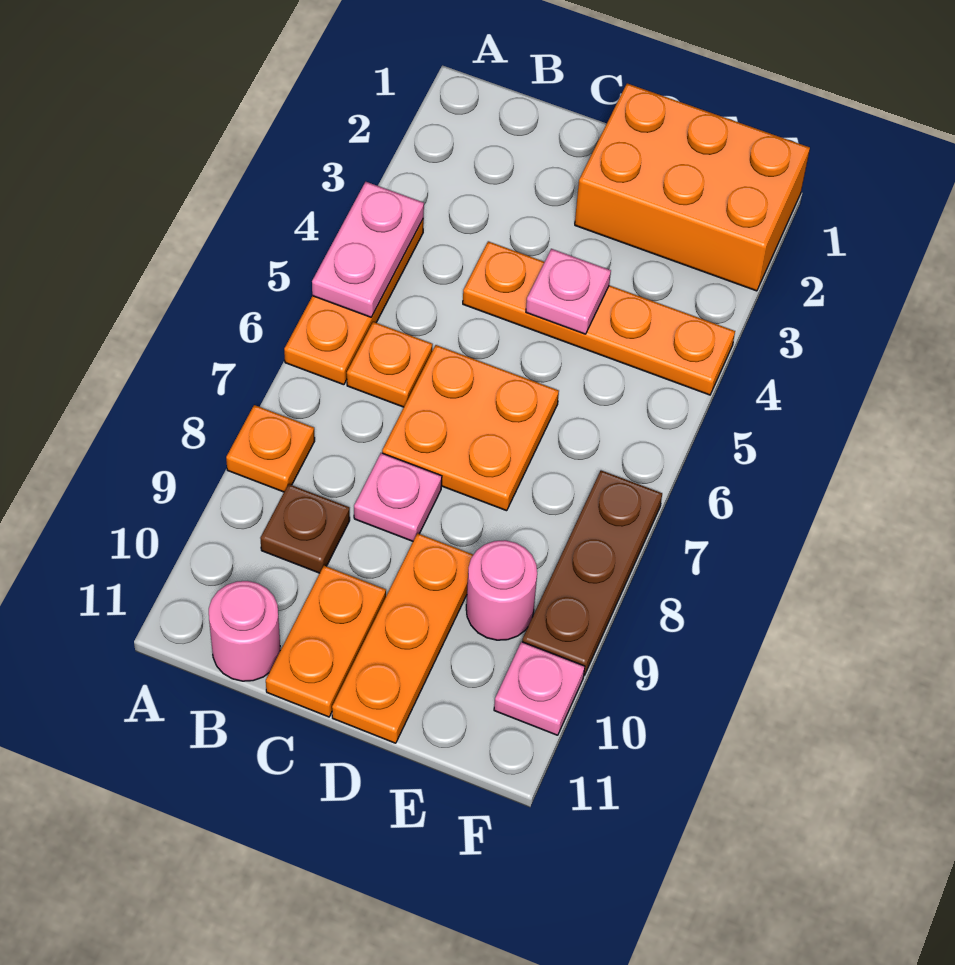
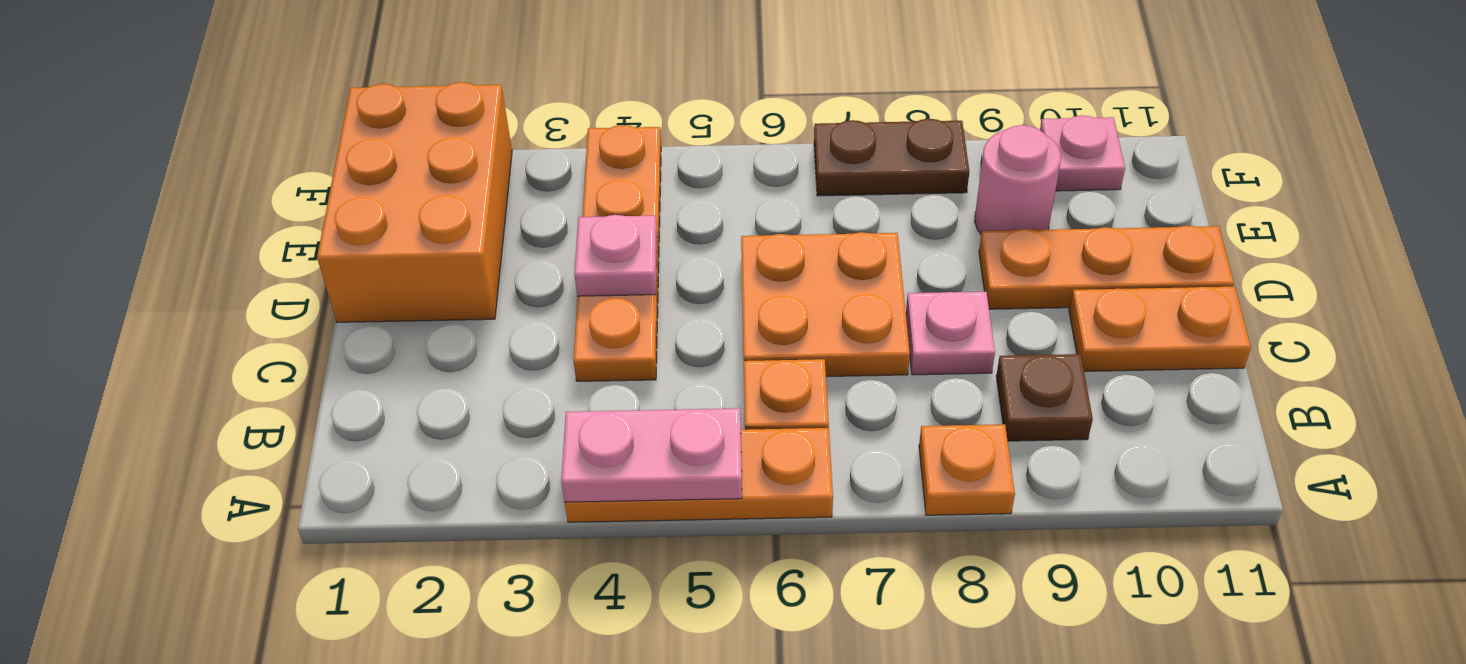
pink 1x1 round brick [209,581,280,681] -> none
brown 1x3 plate [522,470,662,675] -> brown 1x2 plate [814,119,969,196]

